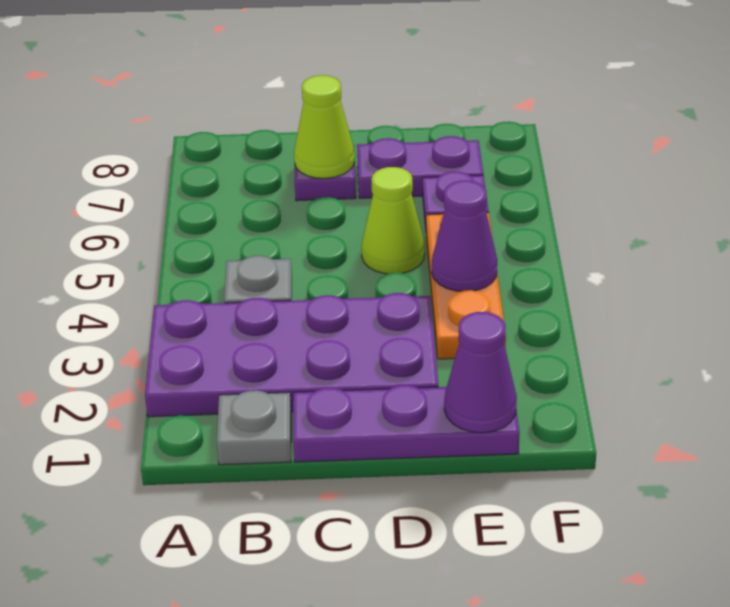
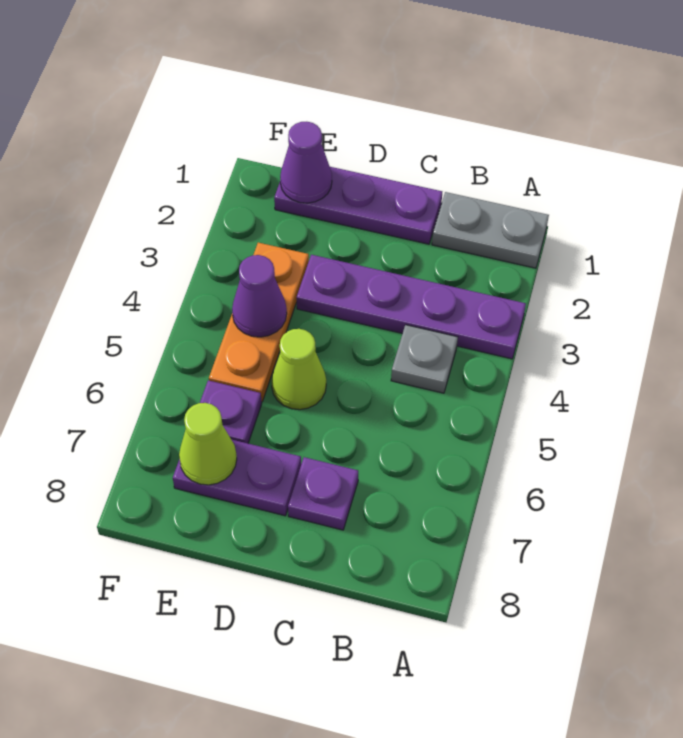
purple 2x4 plate [145,293,438,417] -> purple 1x4 plate [297,255,526,359]
grey 1x1 plate [217,390,291,465] -> grey 1x2 plate [432,192,549,268]
lime 1x1 cone [294,75,355,178] -> lime 1x1 cone moved to [179,403,237,485]

